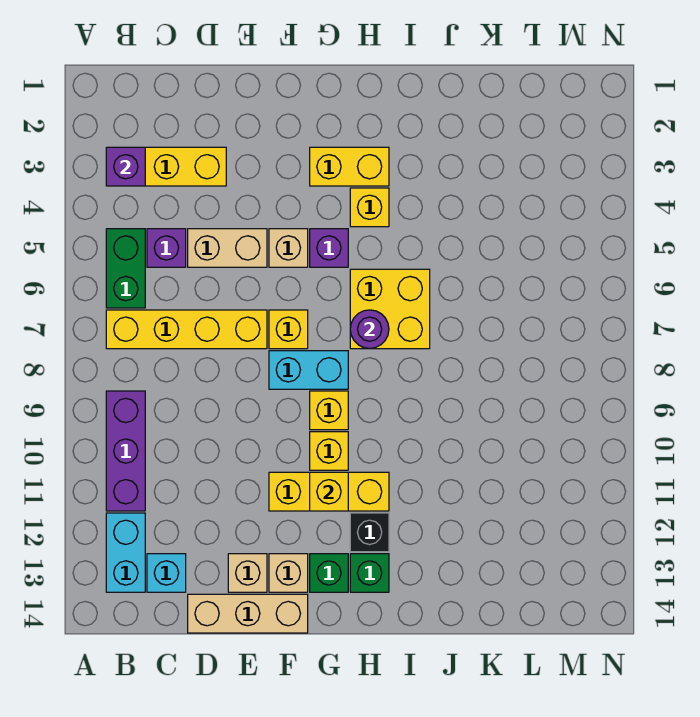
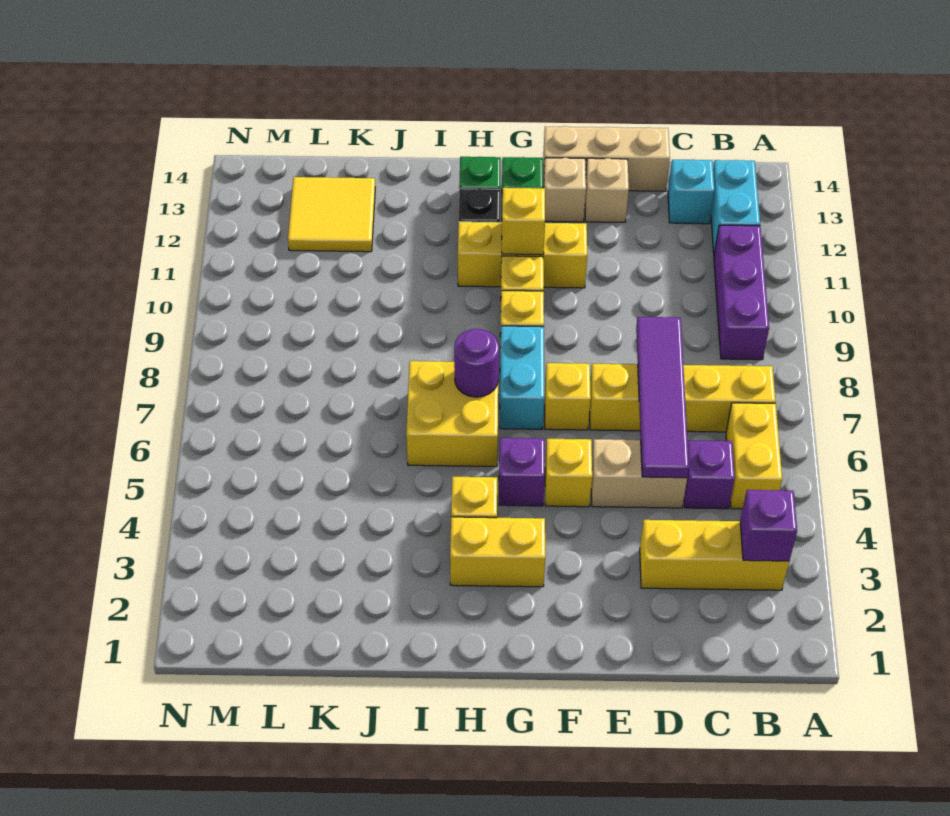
green 1x2 brick [106,229,145,308] -> yellow 1x2 brick [726,403,782,509]
none -> purple 1x4 tile [636,317,689,478]
tan 1x1 brick [269,229,308,267] -> yellow 1x1 brick [545,439,592,507]
cyan 1x2 brick [269,351,348,389] -> cyan 1x2 brick turned to [500,326,544,429]
none -> yellow 2x2 tile [288,177,375,252]

